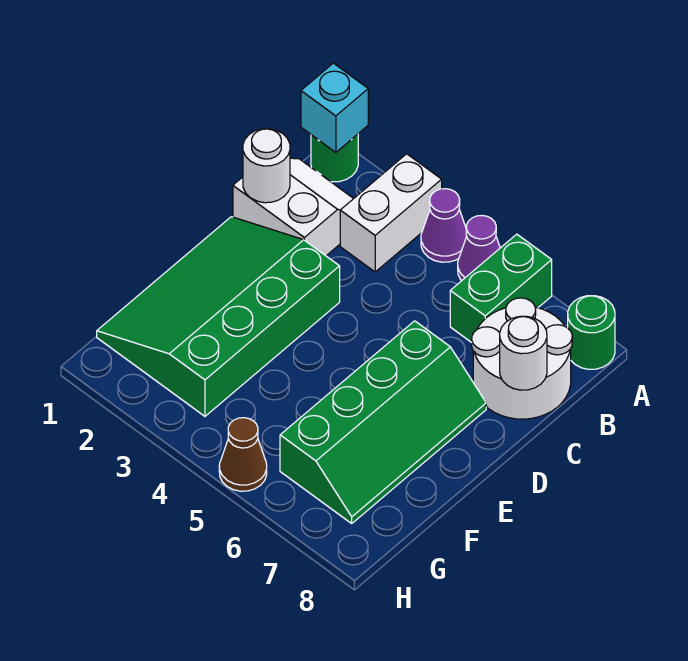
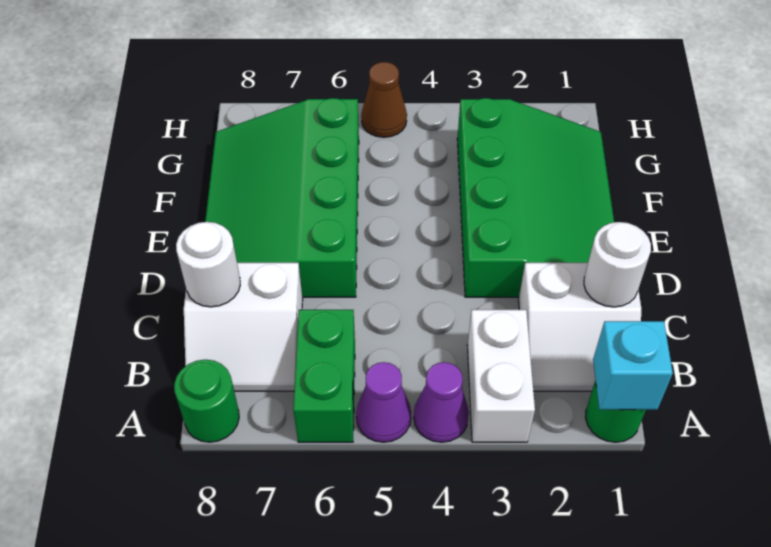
white 2x2 round brick [472,298,572,419] -> white 2x2 slope [184,263,303,391]
green 2x4 slope [280,321,486,523] -> green 3x4 slope [205,98,359,297]

